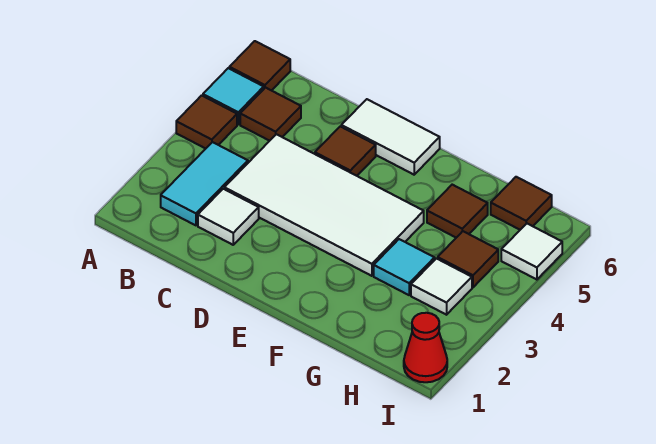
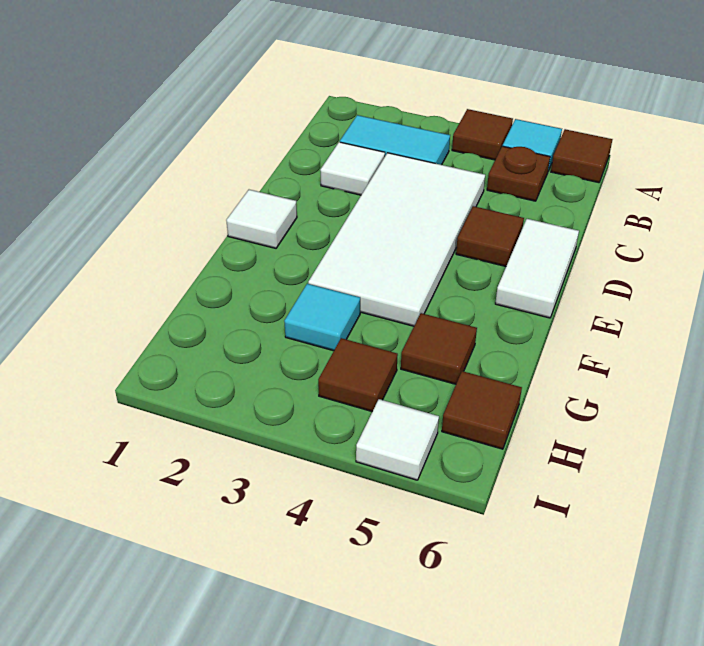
brown 1x1 tile [240,88,301,141] -> brown 1x1 plate [487,146,550,201]
white 1x1 tile [411,258,472,315] -> white 1x1 tile moved to [226,190,297,248]
red 1x1 cone [404,313,447,382] -> none

